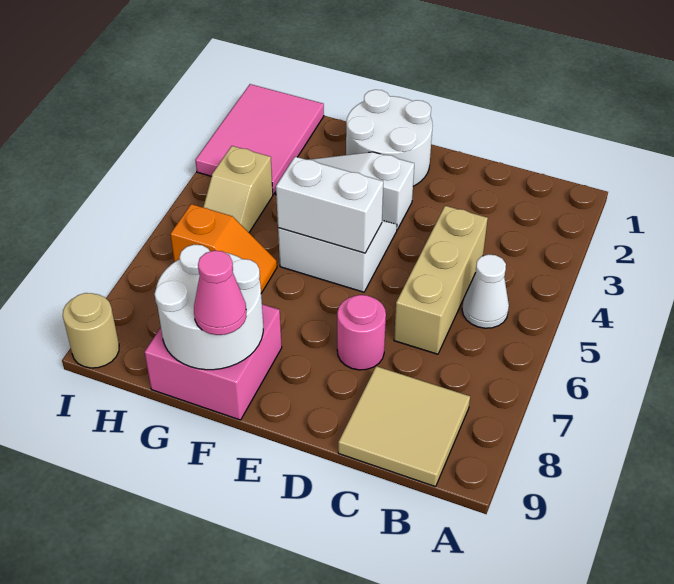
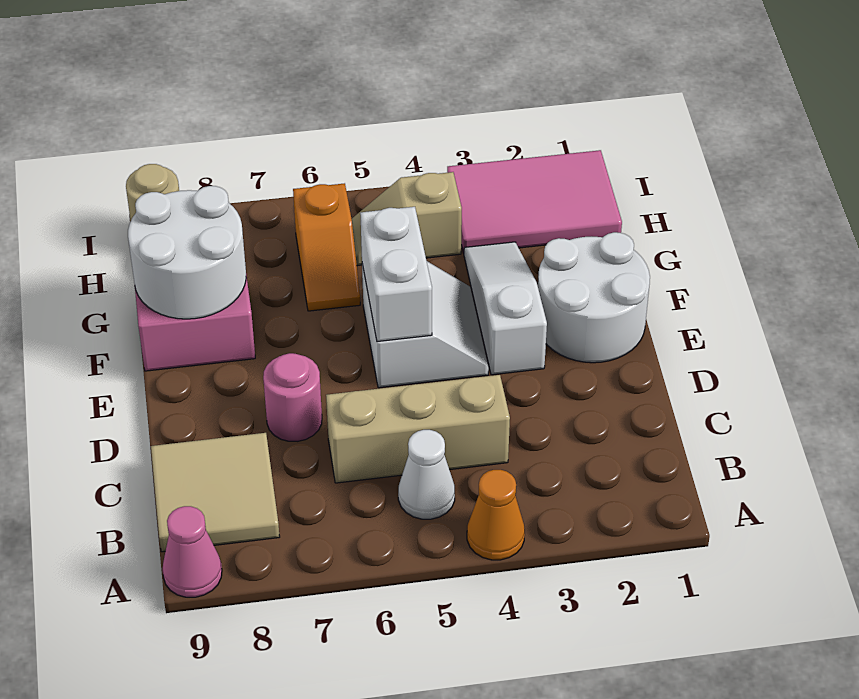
none -> orange 1x1 cone [467,470,525,560]
pink 1x1 cone [194,251,247,335] -> pink 1x1 cone moved to [163,506,222,597]

